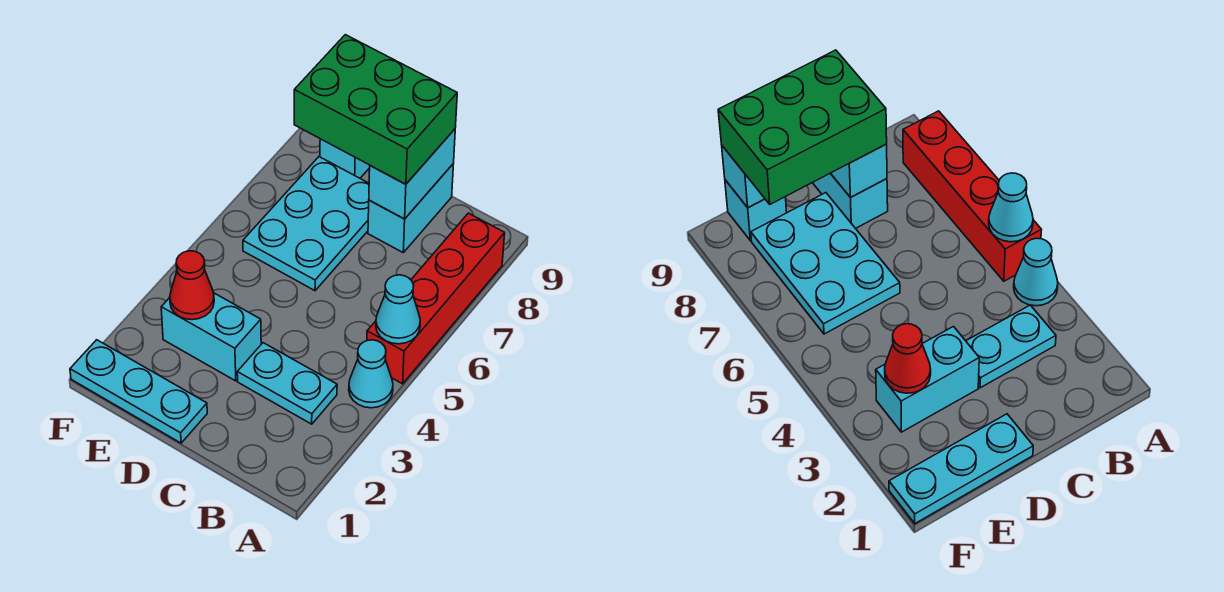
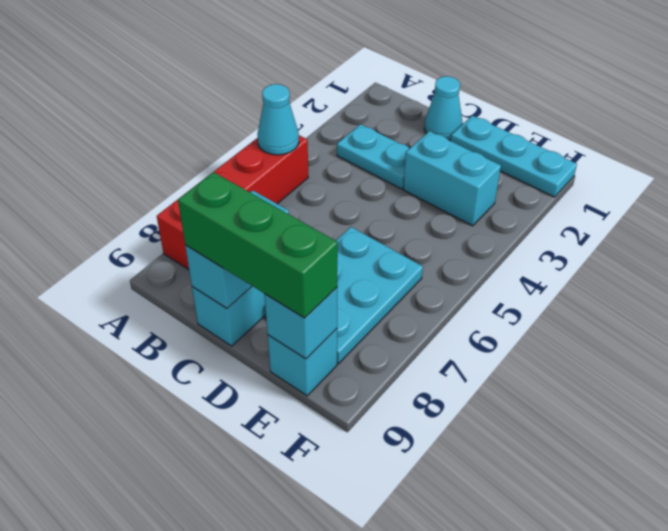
cyan 1x1 cone [349,340,393,408] -> cyan 1x1 cone moved to [424,76,463,141]
green 2x3 brick [294,35,457,184] -> green 1x3 brick [178,172,338,318]
red 1x1 cone [170,251,214,320] -> none

